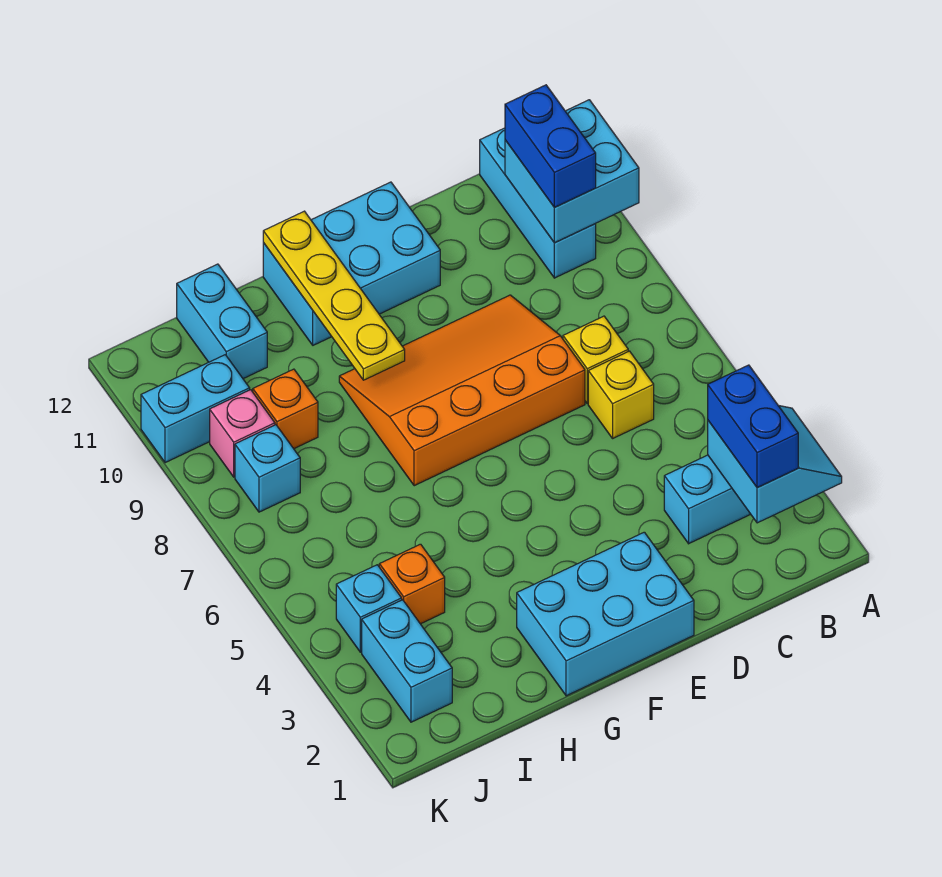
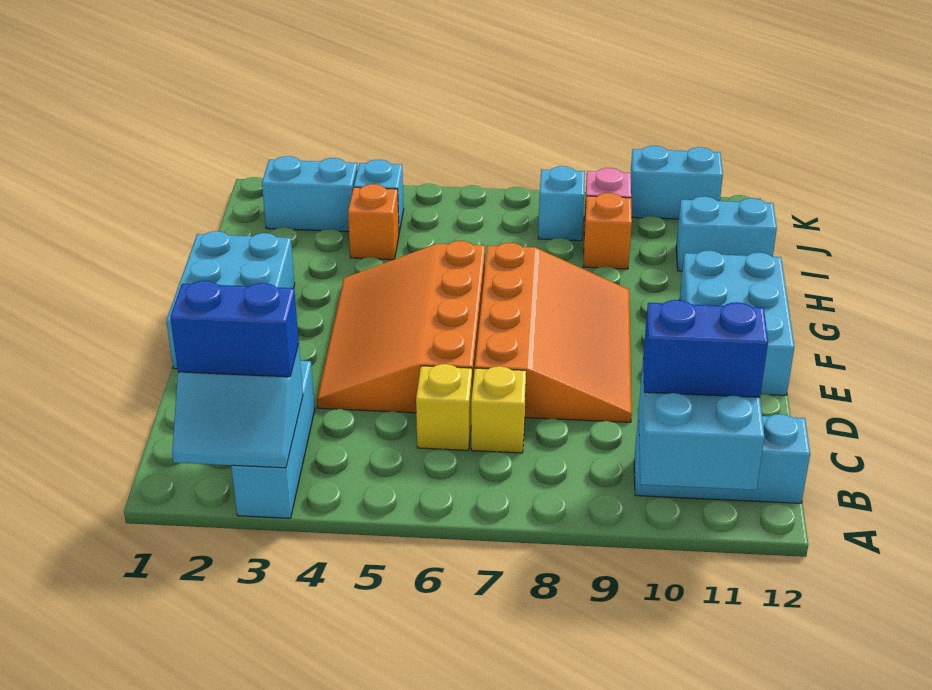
none -> orange 3x4 slope [317,241,485,413]
yellow 1x4 plate [263,211,405,380] -> none
cyan 1x2 brick [141,355,250,463] -> cyan 1x2 brick turned to [631,146,723,219]

